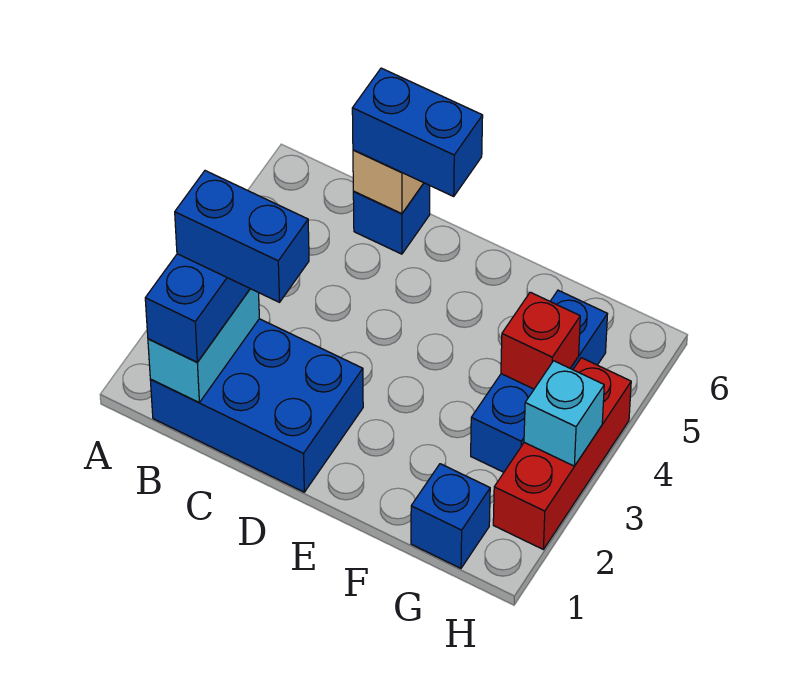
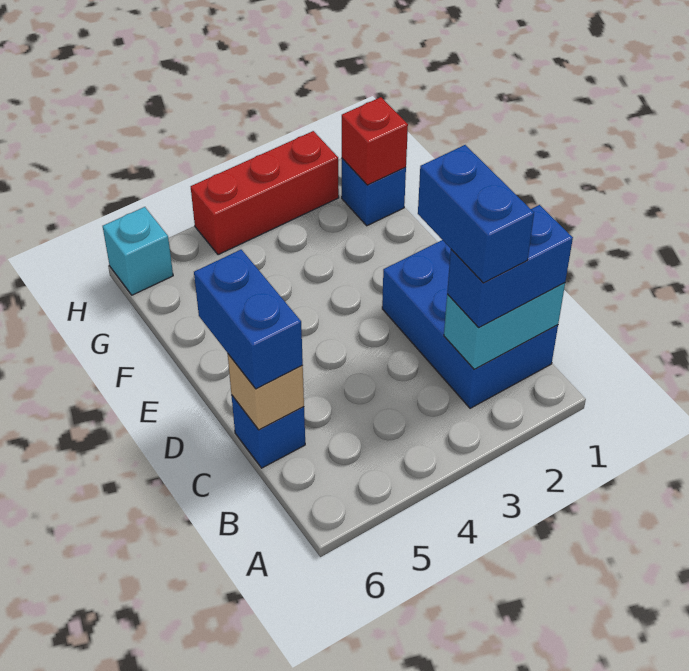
blue 1x3 brick [471,290,607,472] -> none
red 1x1 brick [501,292,580,389] -> red 1x1 brick moved to [342,97,408,185]
cyan 1x1 brick [524,361,604,466] -> cyan 1x1 brick moved to [103,207,173,295]

